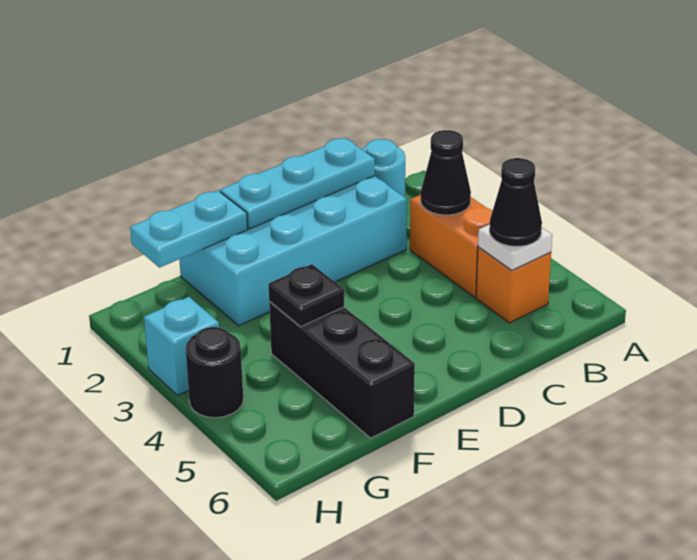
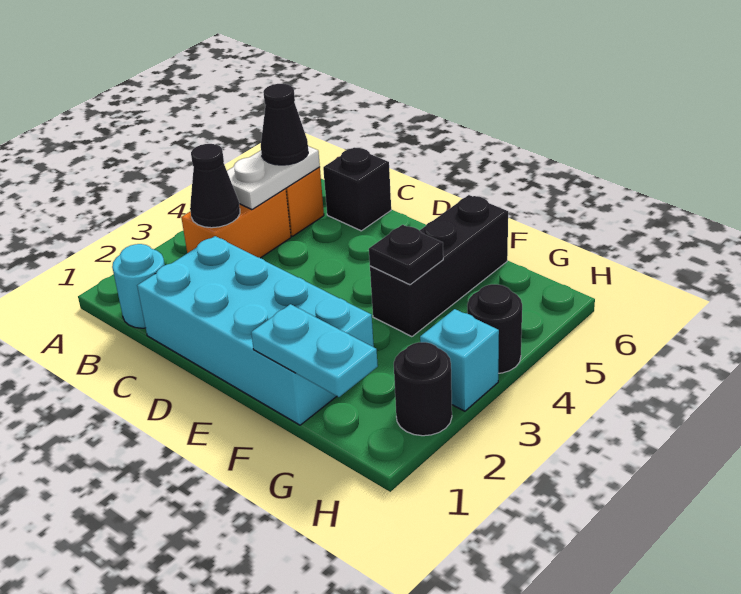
white 1x1 plate [478,224,552,270] -> white 1x2 plate [227,146,320,210]
cyan 1x3 plate [220,138,375,229] -> none
none -> black 1x1 brick [323,148,391,231]
none -> black 1x1 round brick [394,342,452,436]

